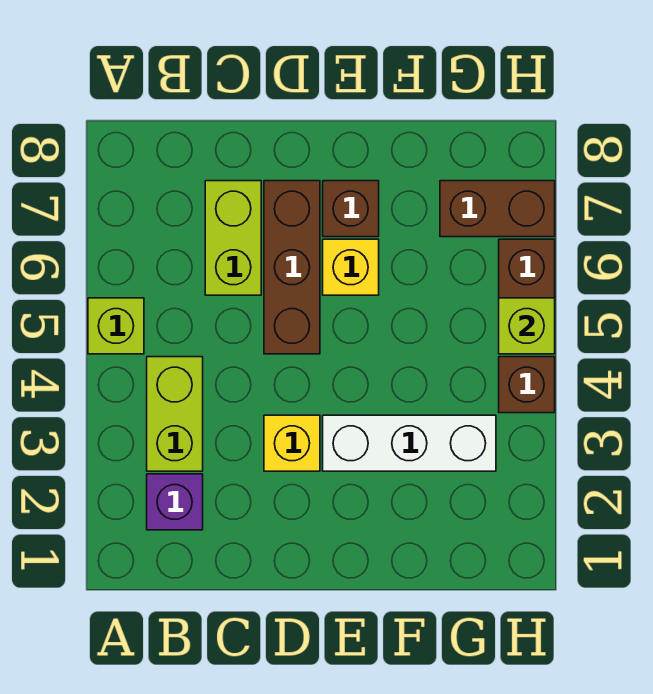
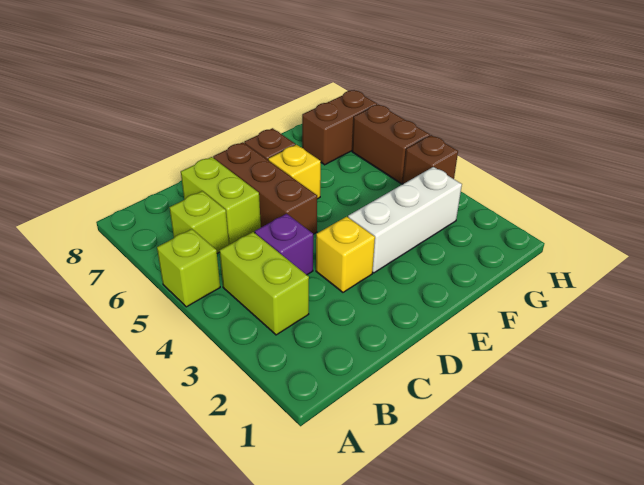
purple 1x1 brick [147,474,203,530] -> purple 1x1 brick moved to [255,214,313,275]
lime 1x1 brick [499,298,555,354] -> lime 1x1 brick moved to [169,191,229,253]

